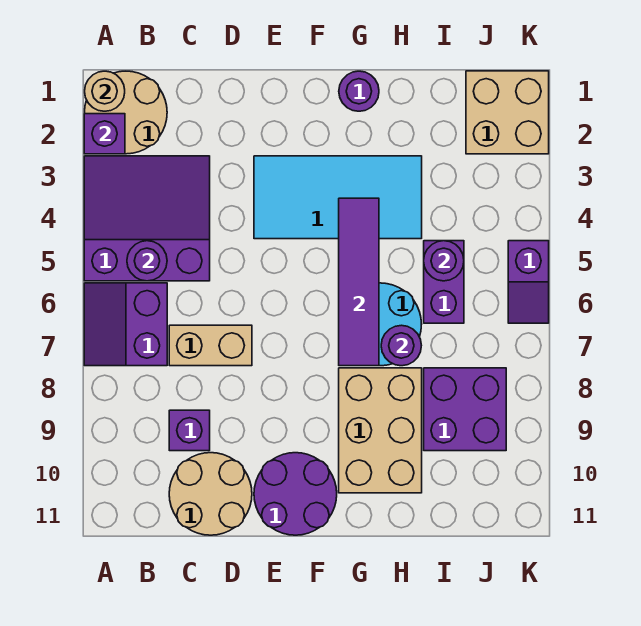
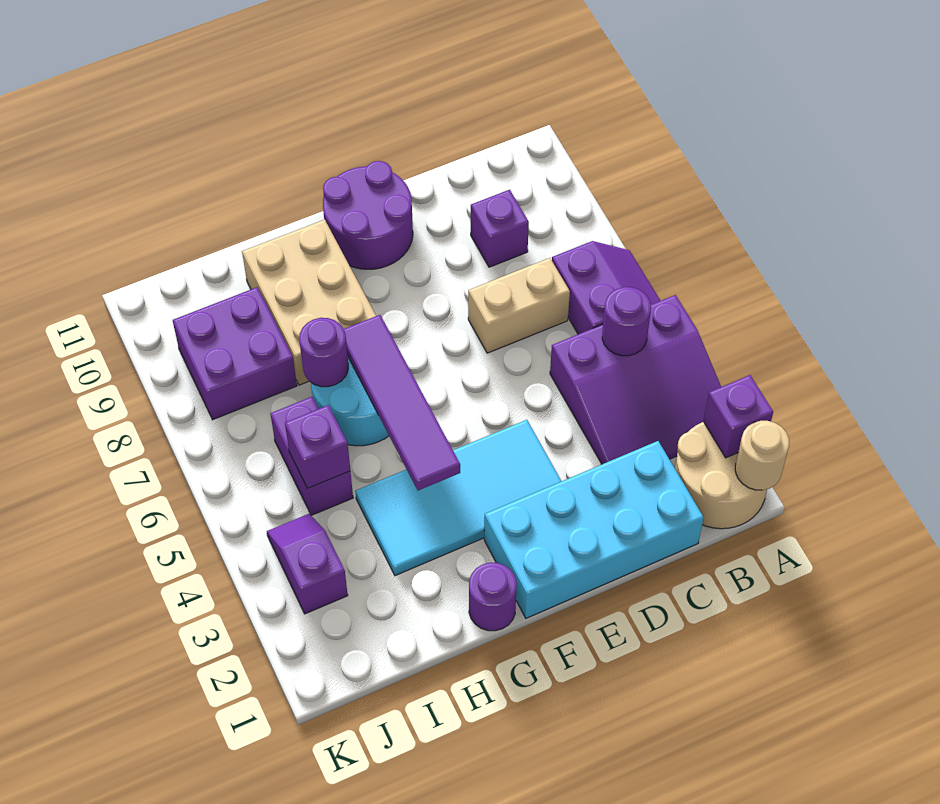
none -> cyan 2x4 brick [484,441,704,618]
tan 2x2 round brick [169,453,252,535] -> none
purple 1x1 round brick [424,241,464,281] -> purple 1x1 brick [285,405,350,489]
tan 2x2 brick [466,71,549,154] -> none
purple 1x2 slope [508,241,549,323] -> purple 1x2 slope moved to [267,514,348,614]

